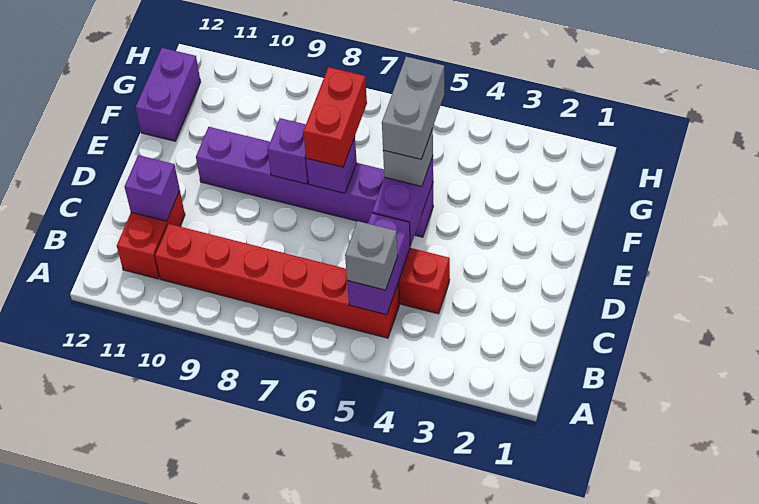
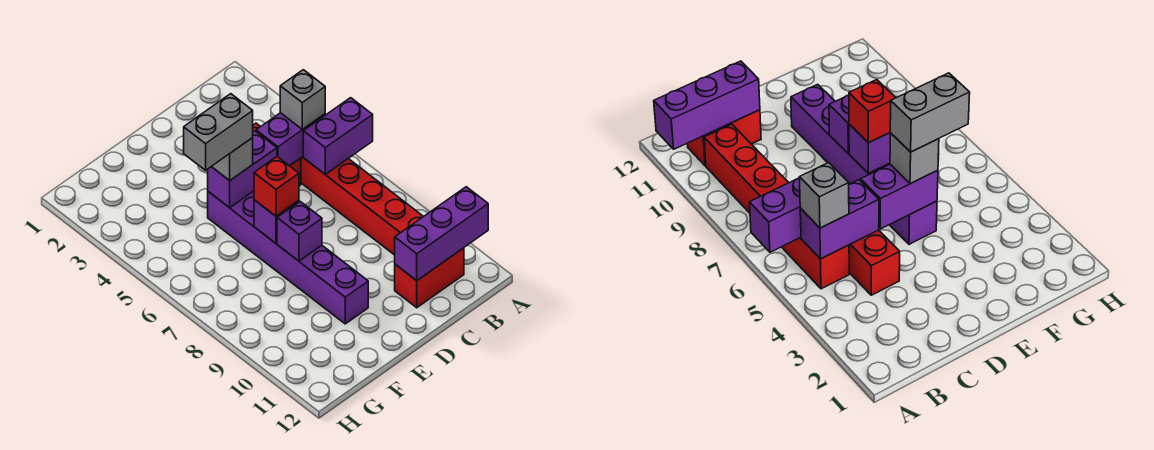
purple 1x1 brick [125,155,180,221] -> purple 1x3 brick [395,187,488,281]
red 1x2 brick [303,67,367,167] -> red 1x1 brick [254,157,299,216]
purple 1x2 brick [136,48,201,141] -> purple 1x2 brick moved to [303,98,373,174]

